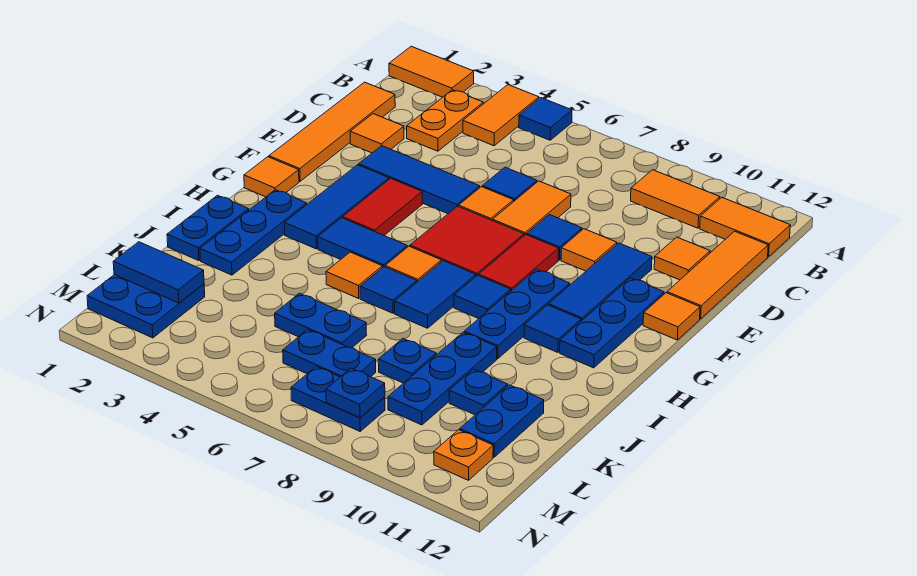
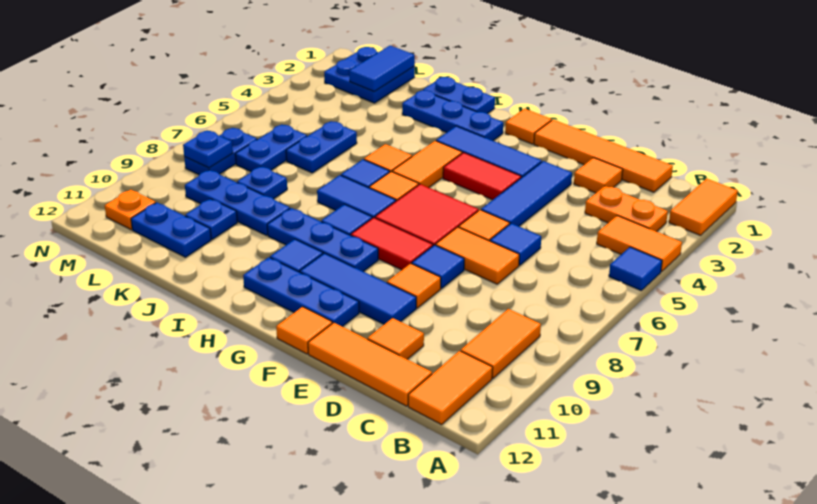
blue 1x2 tile [318,218,407,268] -> orange 1x2 tile [392,141,462,188]

